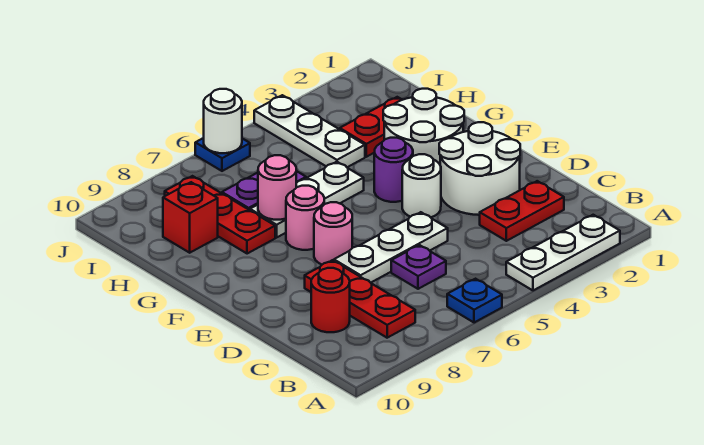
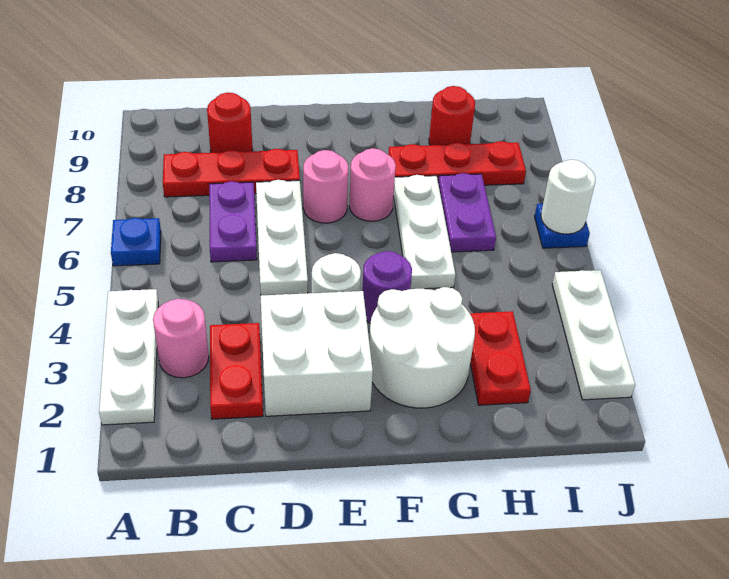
purple 1x1 plate [391,245,446,289] -> purple 1x2 plate [209,181,257,262]
white 2x2 round brick [439,122,520,215] -> white 2x2 brick [261,291,373,416]
pink 1x1 round brick [258,155,296,220] -> pink 1x1 round brick moved to [153,299,209,378]
white 1x3 plate [254,95,365,167] -> white 1x3 plate turned to [552,270,635,400]
red 1x1 brick [163,182,218,253] -> red 1x1 round brick [429,86,475,145]

